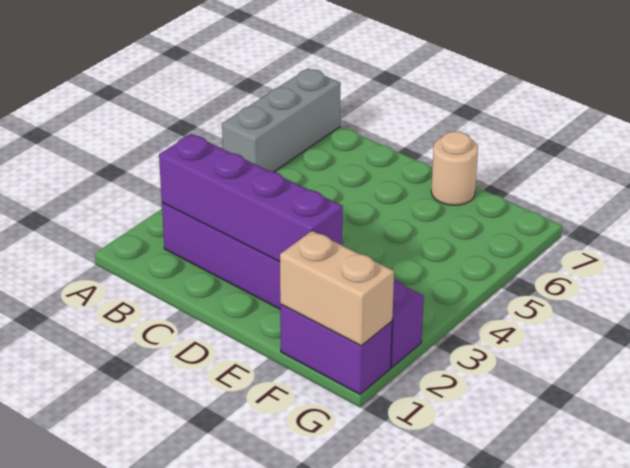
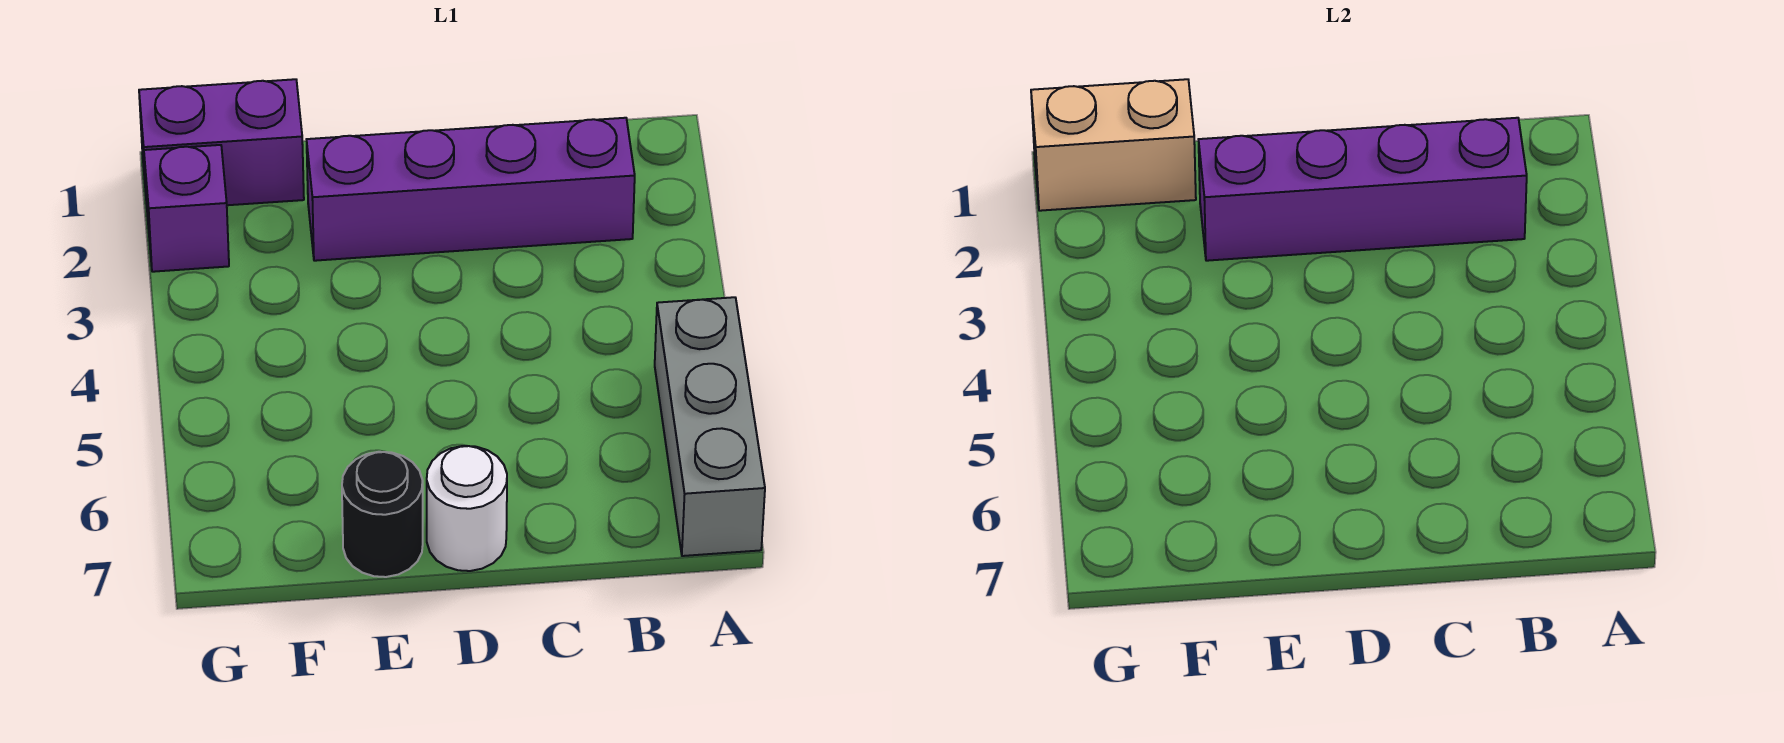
none -> white 1x1 round brick [427,446,507,571]
tan 1x1 round brick [431,131,478,205] -> black 1x1 round brick [342,452,423,577]

